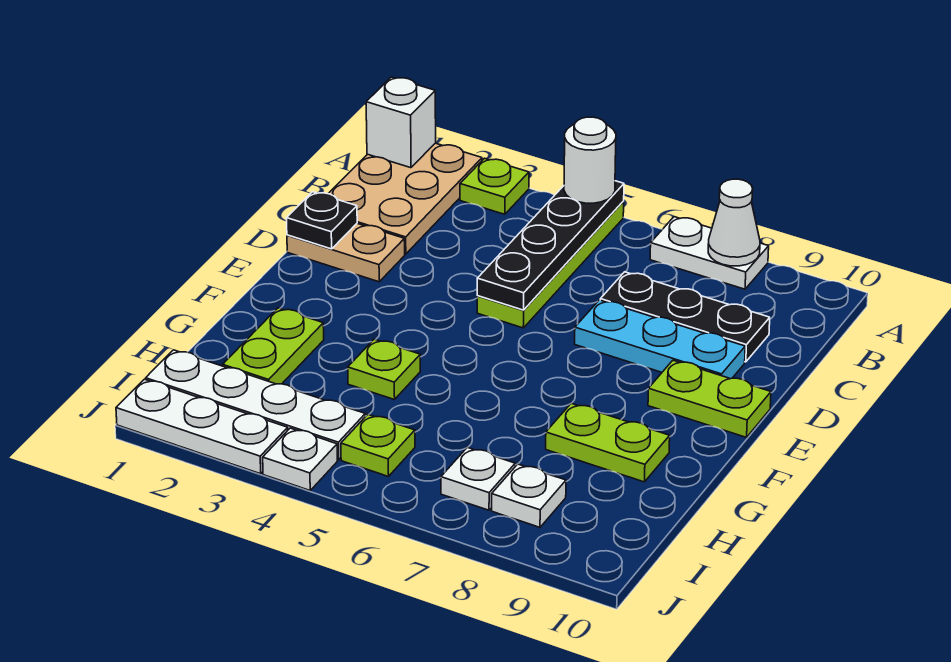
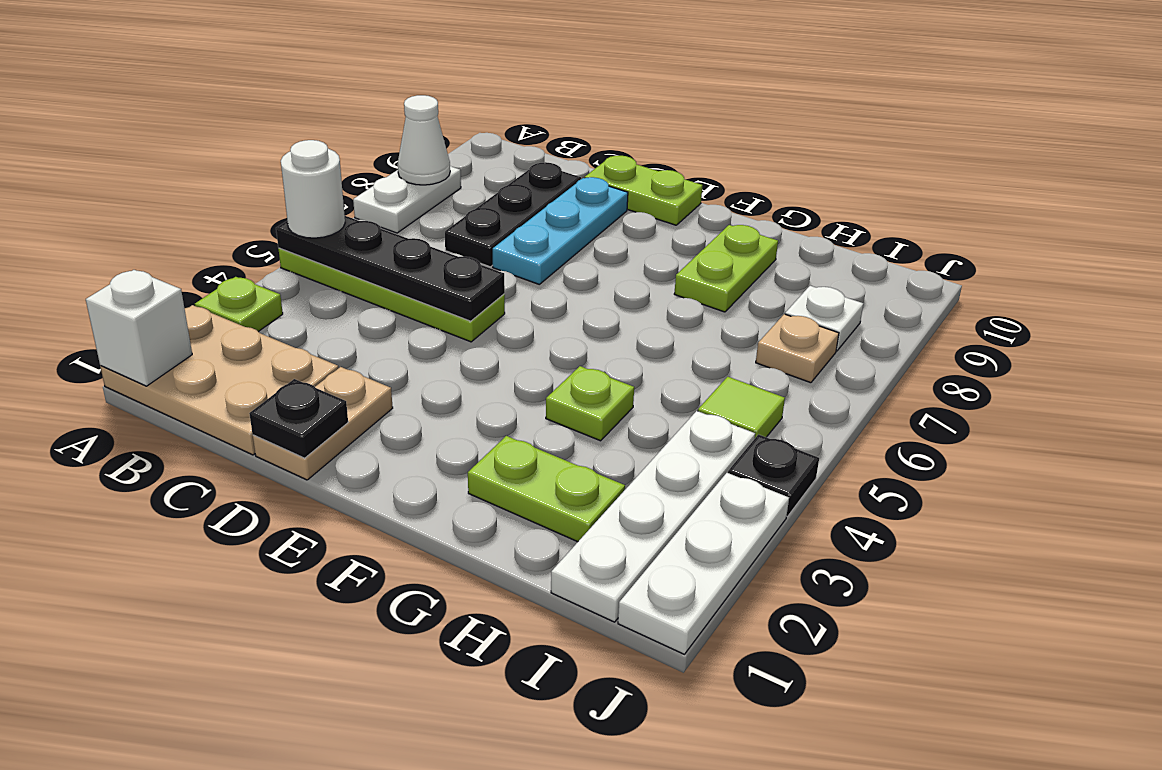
lime 1x2 plate [648,360,771,437] -> lime 1x2 plate turned to [585,156,702,225]
lime 1x1 plate [341,415,415,477] -> lime 1x1 tile [698,377,785,438]
white 1x1 plate [441,447,515,510] -> tan 1x1 plate [756,314,839,383]
white 1x1 plate [263,428,337,490] -> black 1x1 plate [728,435,819,516]

